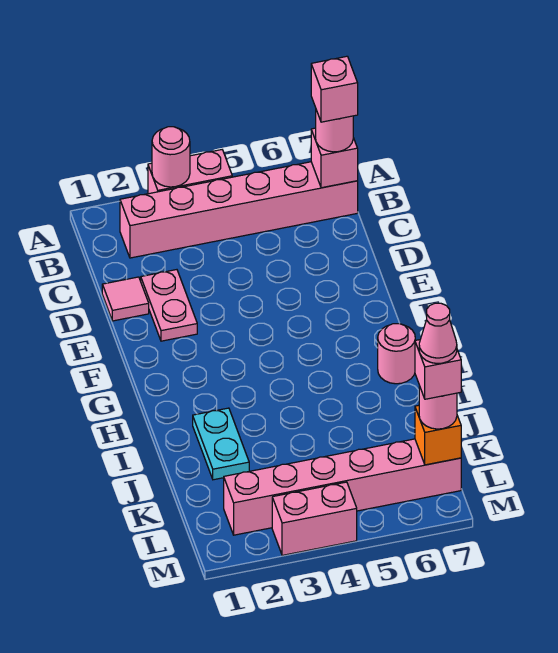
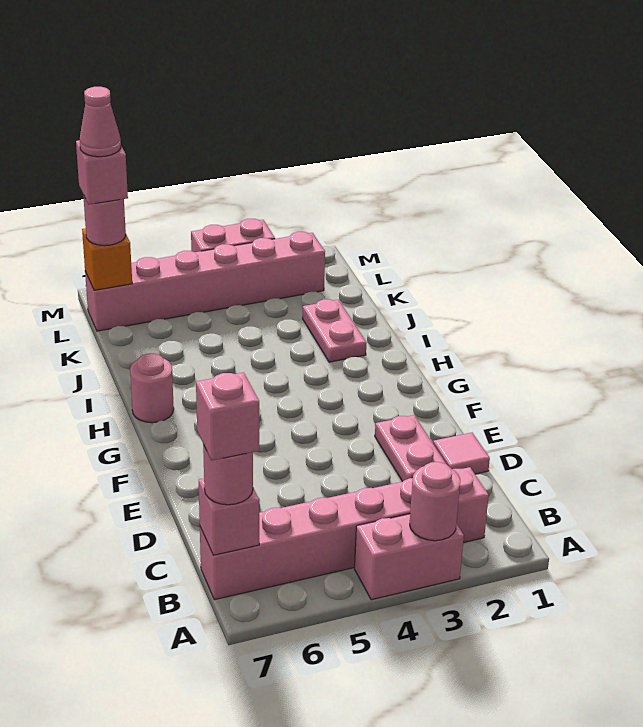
cyan 1x2 plate [193,408,249,480] -> pink 1x2 plate [303,299,367,362]

